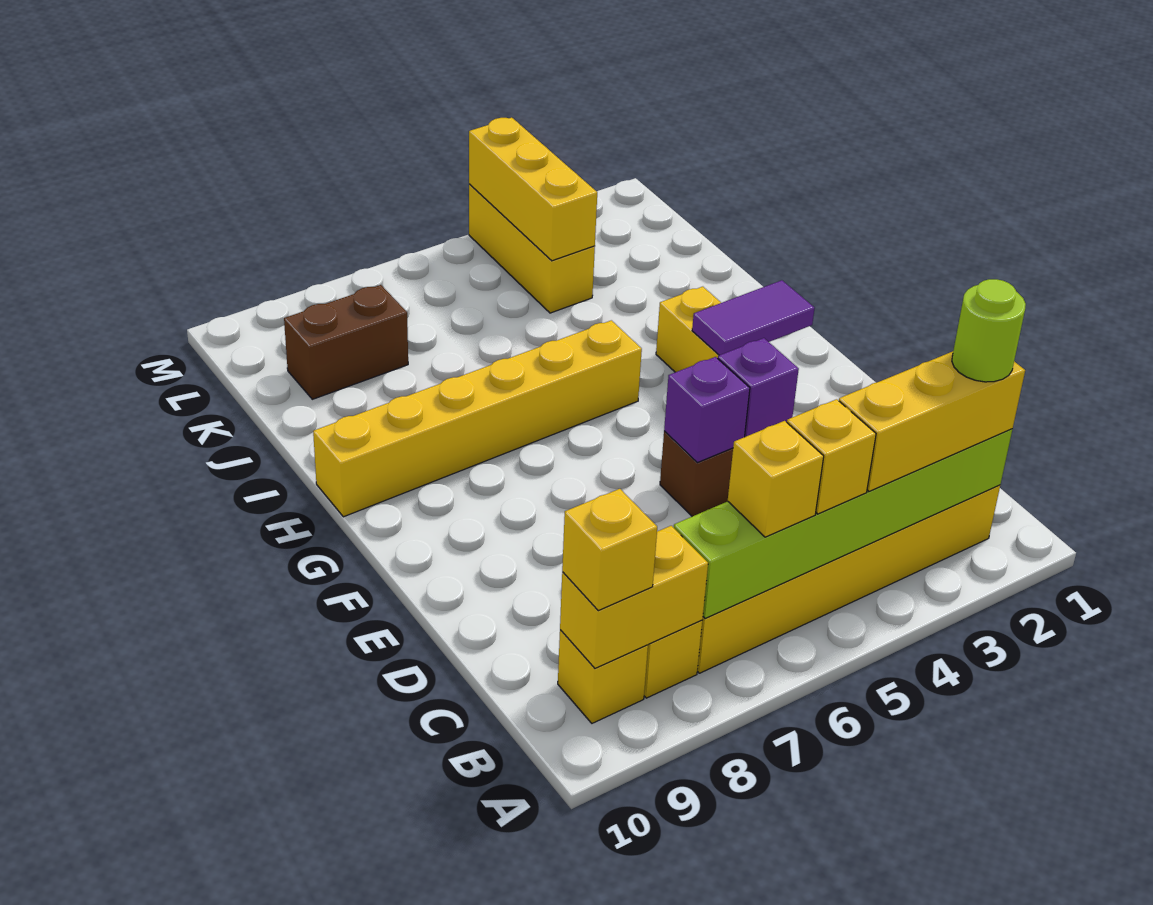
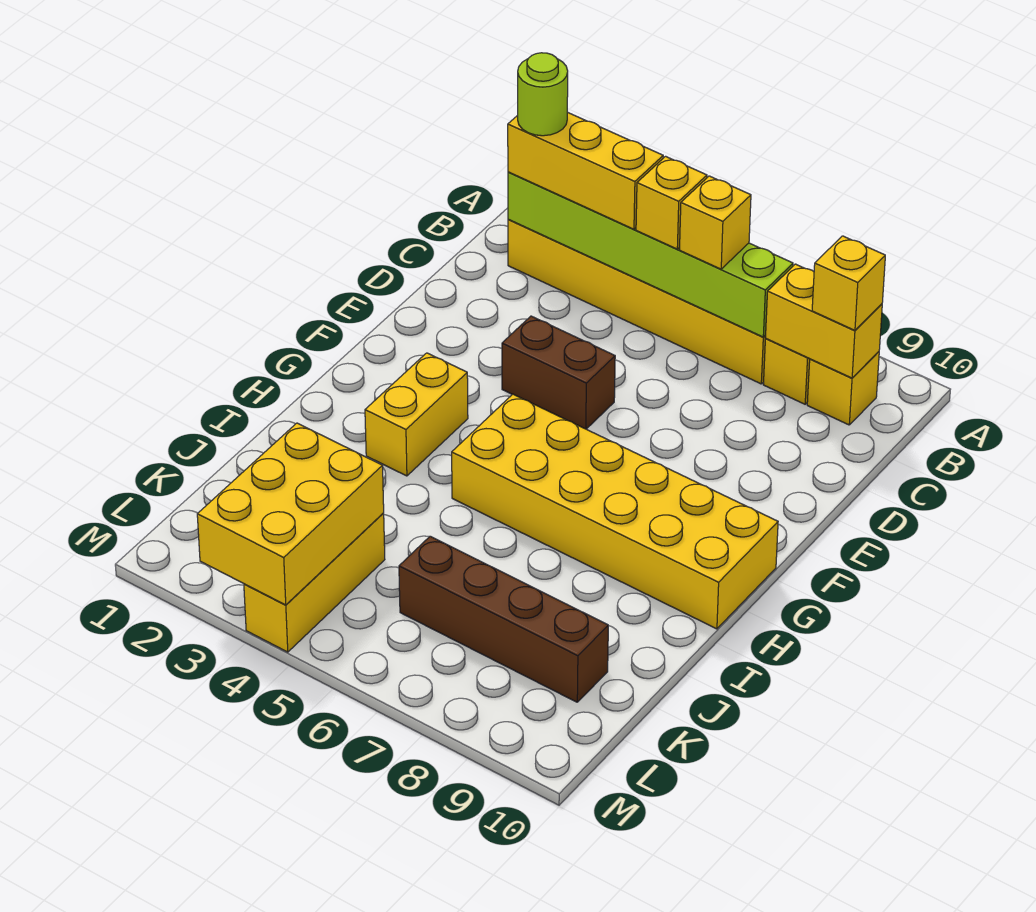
purple 1x1 brick [718,338,799,437] -> none
purple 1x1 brick [664,357,750,463] -> none
purple 1x2 tile [692,280,815,355] -> none
yellow 1x6 brick [313,320,642,517] -> yellow 2x6 brick [452,394,778,629]
yellow 1x3 brick [469,118,597,261] -> yellow 2x3 brick [197,423,384,605]
brown 1x2 brick [284,285,408,399] -> brown 1x4 brick [399,536,608,702]

